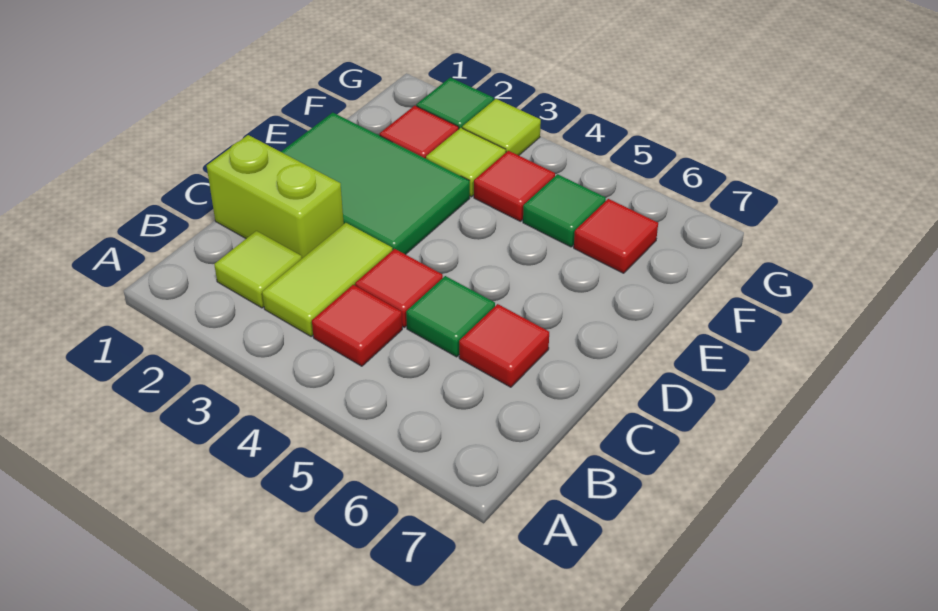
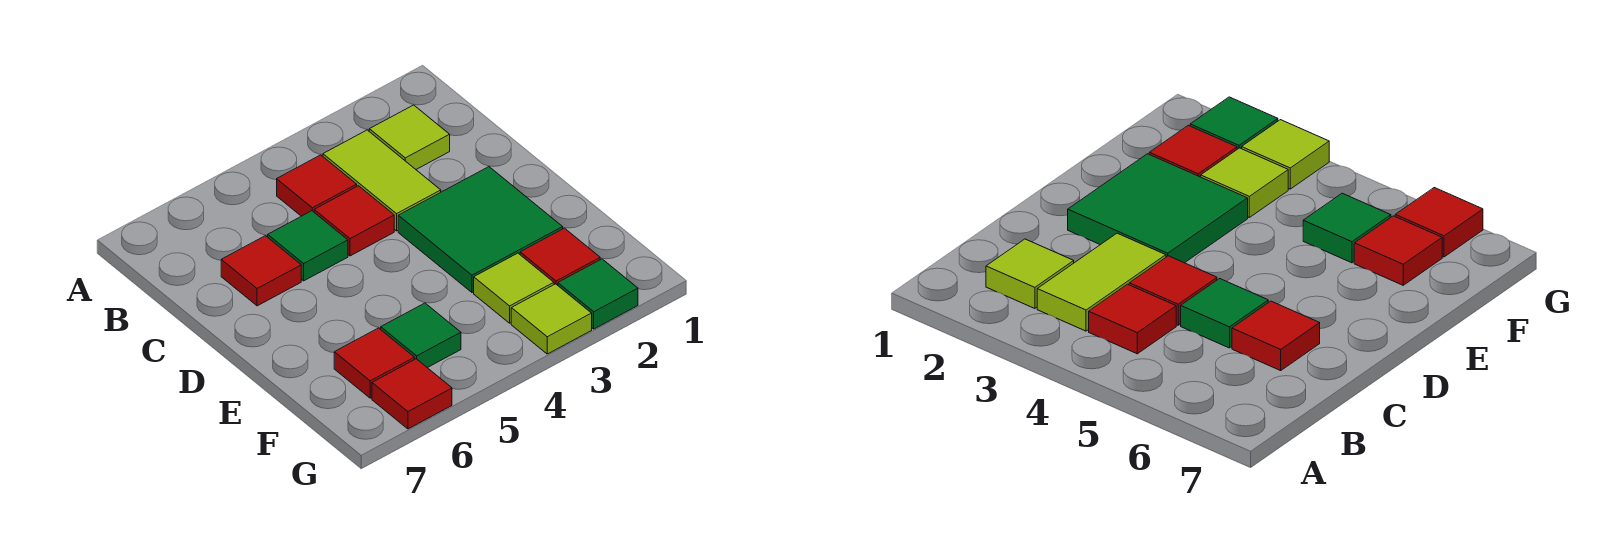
lime 1x2 brick [207,135,344,258] -> none
green 2x3 tile [281,113,470,255] -> green 2x2 tile [398,167,563,292]
red 1x1 tile [474,151,555,221] -> red 1x1 tile moved to [372,359,452,429]

